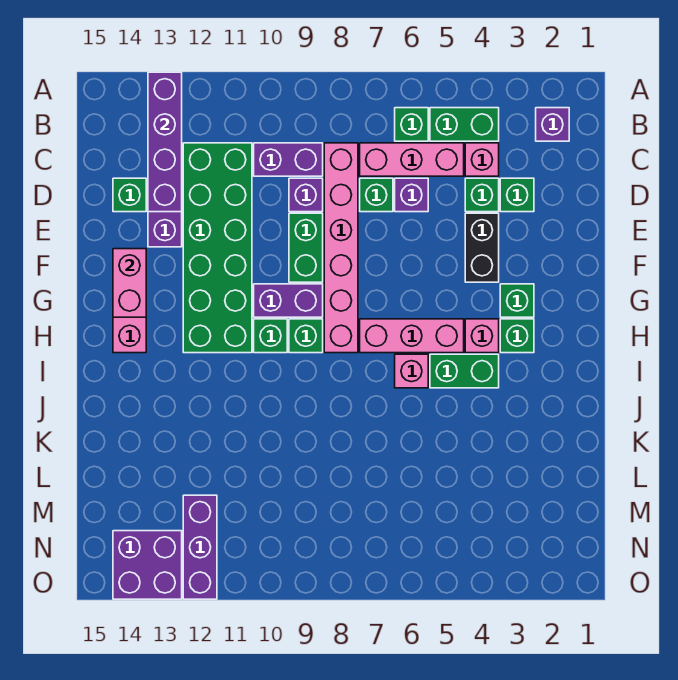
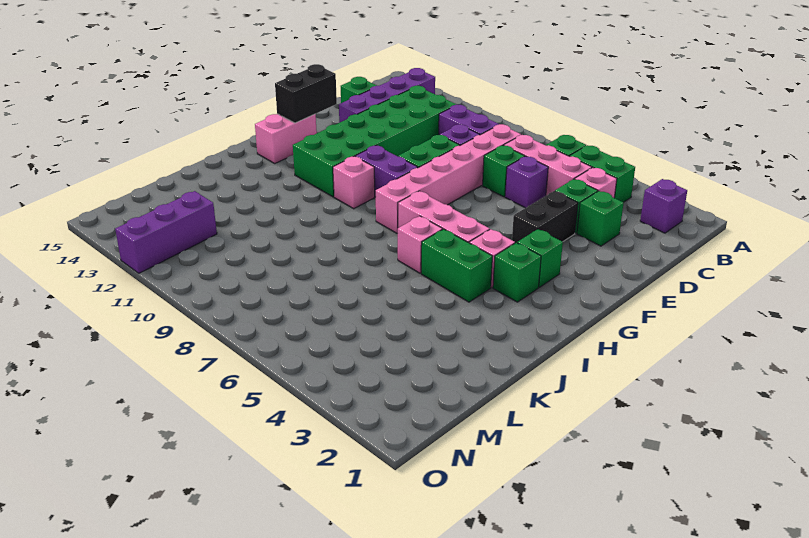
purple 1x4 brick [148,72,182,212] -> none
pink 1x2 brick [113,249,146,317] -> black 1x2 brick [275,64,337,123]
green 1x1 brick [289,319,323,353] -> none
green 1x1 brick [254,319,287,353] -> pink 1x1 brick [333,156,375,209]
purple 2x2 brick [113,531,182,599] -> none

